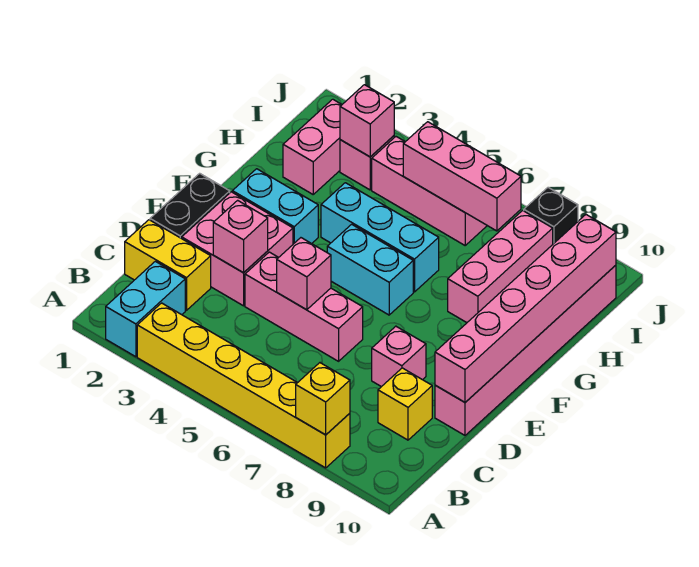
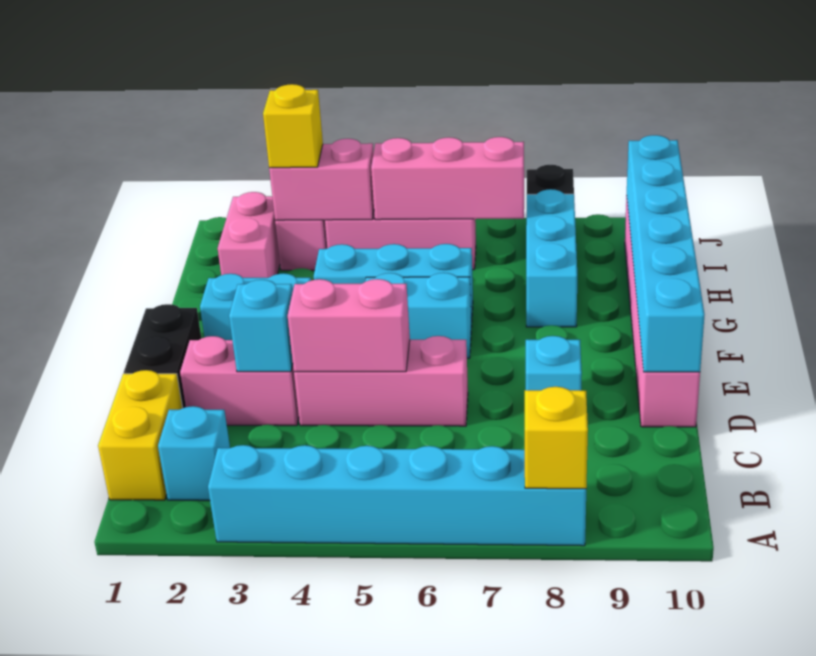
cyan 1x2 brick [106,261,185,357] -> cyan 1x1 brick [158,406,230,501]
yellow 1x6 brick [137,303,350,468] -> cyan 1x6 brick [208,445,586,546]
yellow 1x2 brick [125,220,211,310] -> yellow 1x2 brick turned to [98,370,183,500]
yellow 1x1 brick [378,368,432,440] -> yellow 1x1 brick moved to [263,84,323,168]
pink 2x2 brick [182,192,293,306] -> pink 1x2 brick [180,336,299,426]
pink 1x1 brick [213,200,268,273] -> cyan 1x1 brick [229,280,293,372]
pink 1x1 brick [277,238,331,310] -> pink 1x2 brick [288,279,410,372]
pink 1x1 brick [372,326,426,387] -> cyan 1x1 brick [526,336,582,391]
pink 1x6 brick [435,215,616,402] -> cyan 1x6 brick [627,135,704,372]
pink 1x3 brick [448,211,553,323] -> cyan 1x3 brick [526,189,577,327]
pink 1x1 brick [340,85,394,157] -> pink 1x2 brick [269,139,374,221]

